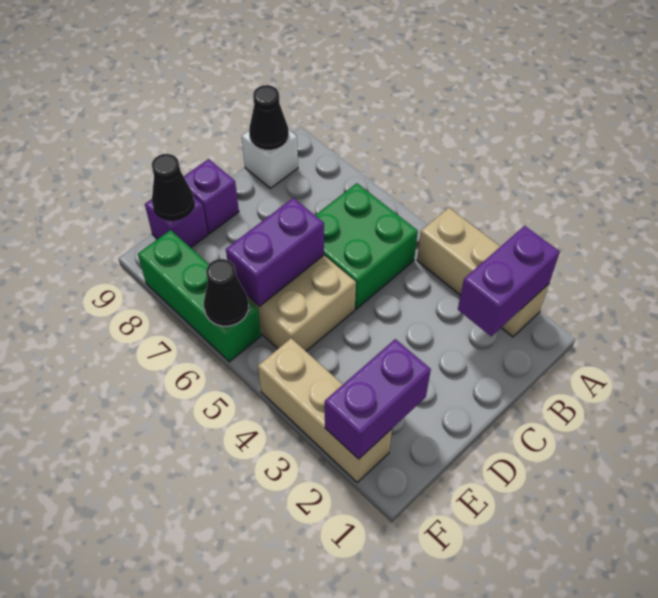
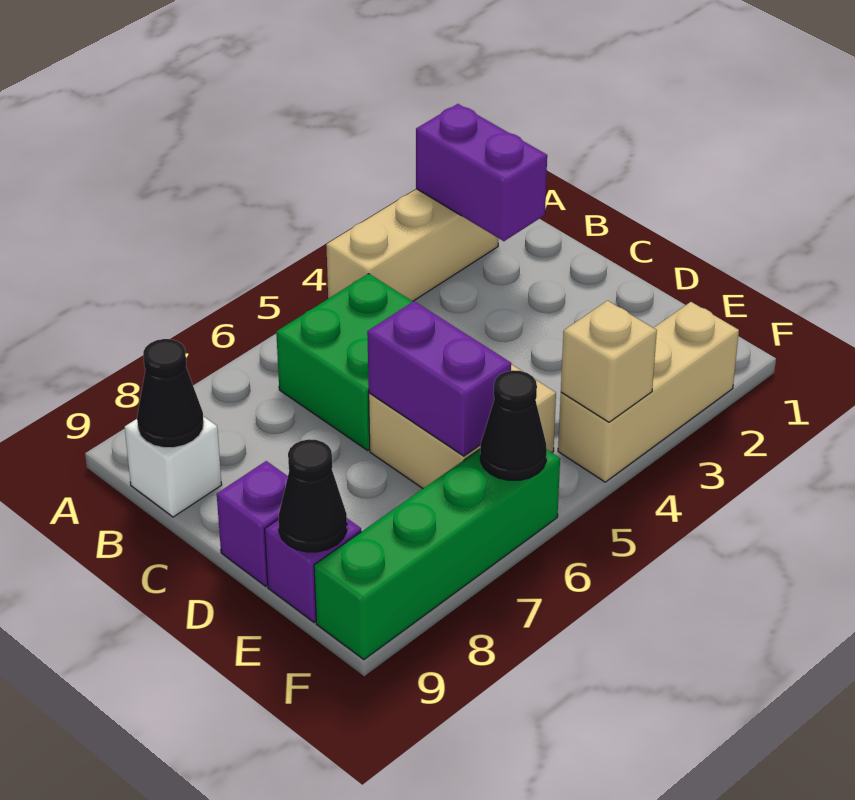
purple 1x2 brick [325,339,431,459] -> none
none -> tan 1x1 brick [561,301,657,422]
green 1x3 brick [138,230,261,362] -> green 1x4 brick [314,449,560,660]

